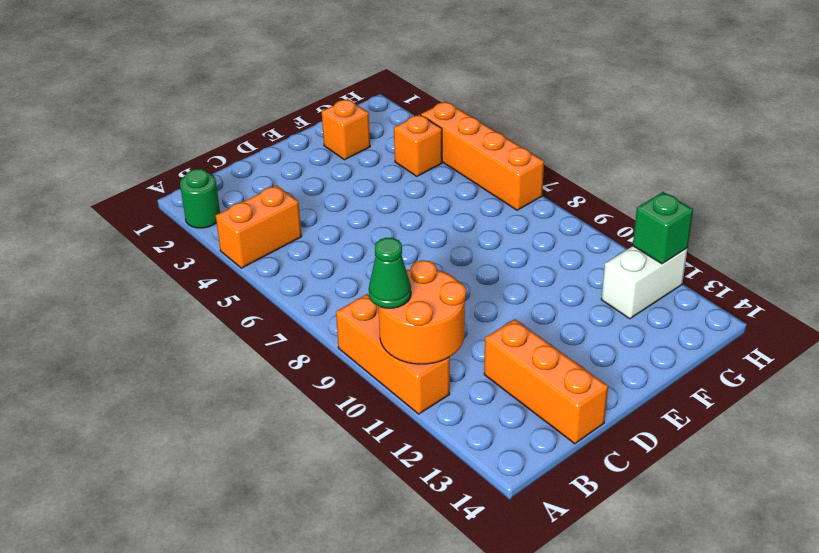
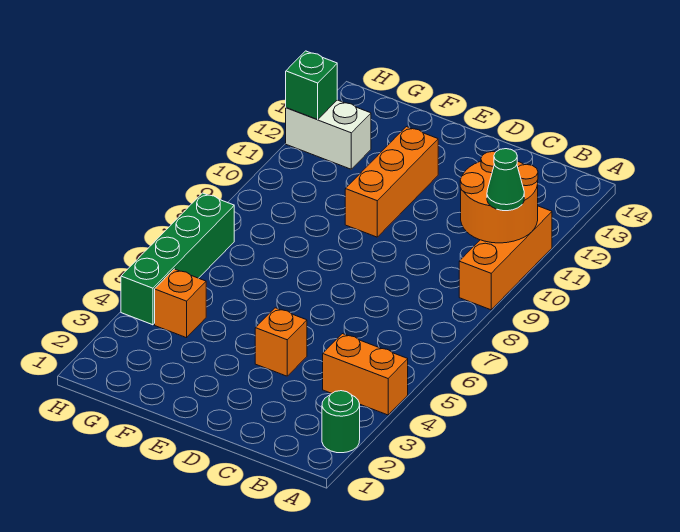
orange 1x3 brick [484,319,608,444] -> orange 1x3 brick moved to [345,127,438,237]
orange 1x1 brick [322,99,370,160] -> orange 1x1 brick moved to [255,308,307,376]
orange 1x4 brick [421,102,544,210] -> green 1x4 brick [121,193,234,325]

